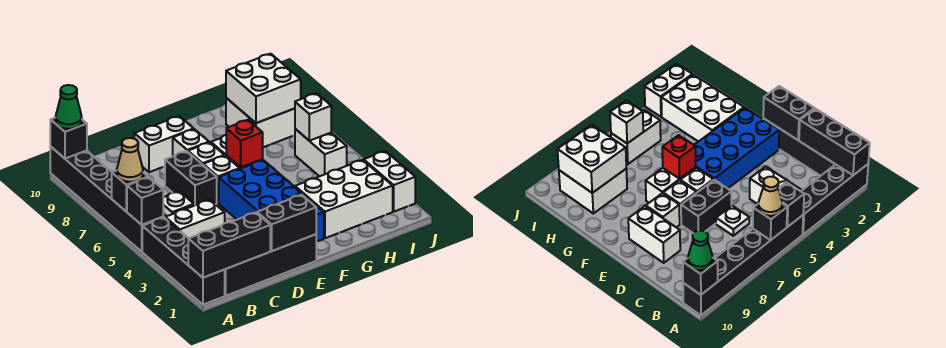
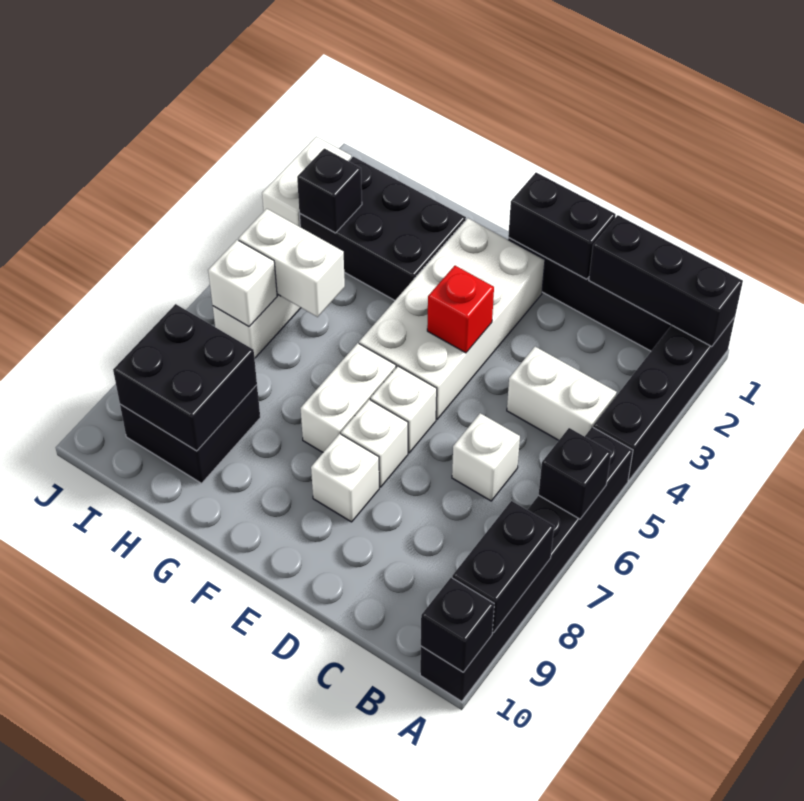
black 1x1 brick [127,177,163,225] -> black 1x1 brick moved to [297,148,362,233]
tan 1x1 cone [117,138,143,182] -> none
green 1x1 cone [56,85,82,129] -> none
white 1x1 plate [163,191,194,216] -> white 1x1 brick [452,413,520,501]
black 1x2 brick [165,151,217,206] -> black 1x2 brick moved to [452,501,554,633]
white 1x2 brick [134,116,193,172] -> white 1x2 brick moved to [238,209,345,317]
blue 2x4 brick [219,160,324,242] -> white 2x4 brick [359,218,545,419]
red 1x1 brick [226,120,263,167] -> red 1x1 brick moved to [427,266,494,353]
white 2x3 brick [295,160,393,238] -> black 2x3 brick [300,157,466,300]
white 2x2 brick [226,98,295,147] -> black 2x2 brick [120,385,260,483]
white 2x2 brick [226,54,301,123] -> black 2x2 brick [113,304,257,451]

